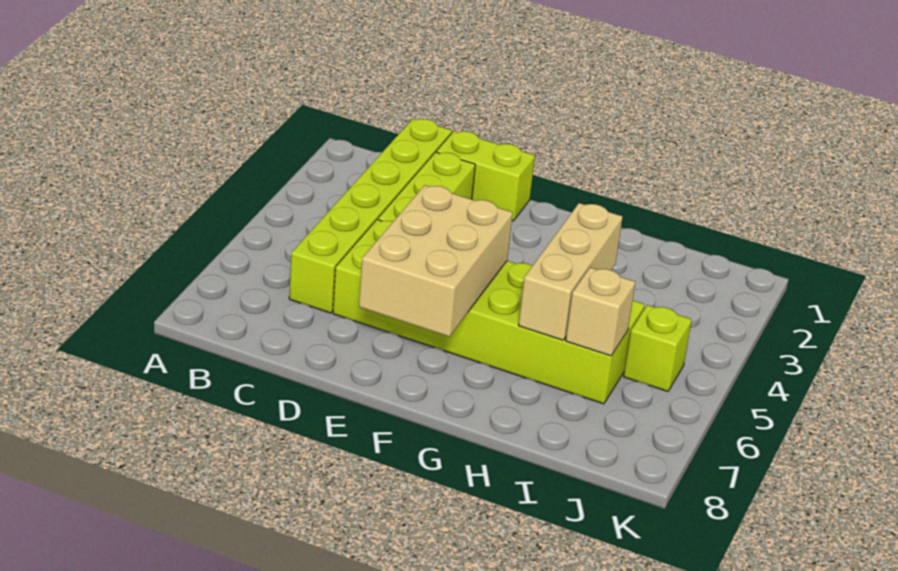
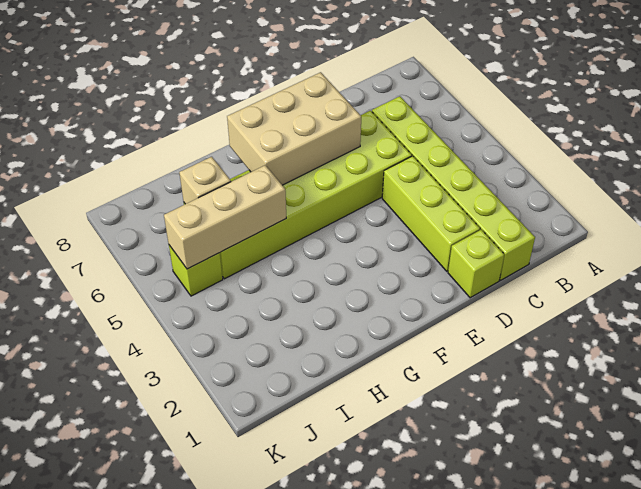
lime 1x2 brick [436,131,535,221] -> lime 1x1 brick [448,230,504,298]
tan 2x3 brick [359,185,513,337] -> tan 2x3 brick turned to [227,72,361,185]
tan 1x3 brick [519,203,623,340] -> tan 1x3 brick turned to [164,165,286,269]

